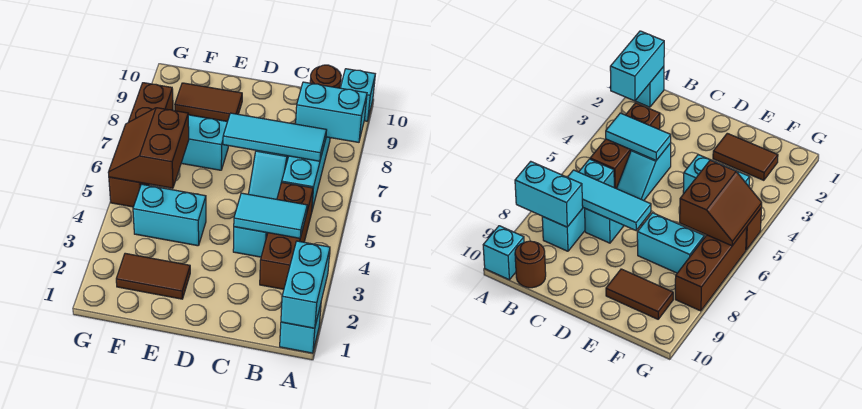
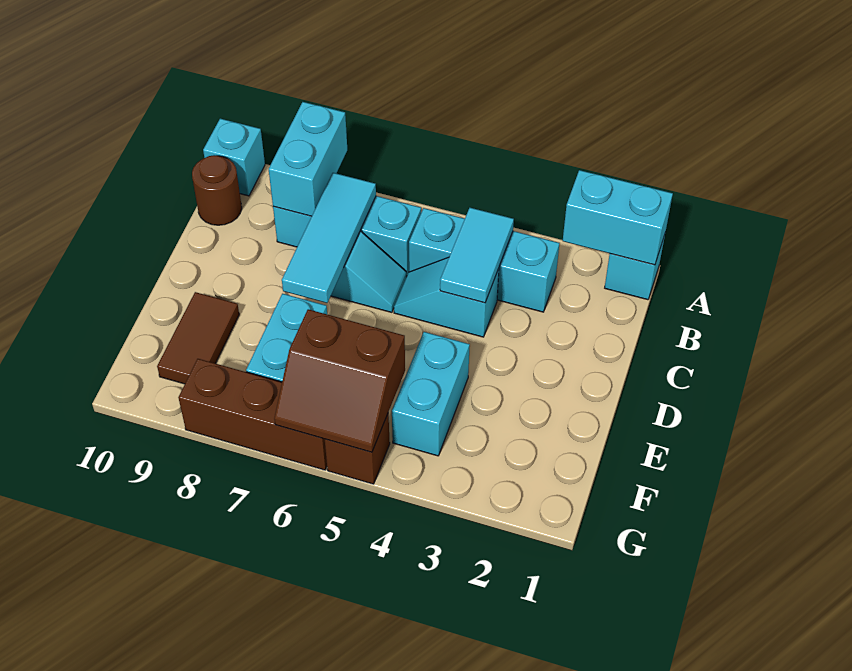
brown 1x3 brick [260,182,313,289] -> cyan 1x3 brick [409,208,560,312]
brown 1x2 tile [116,253,190,299] -> none

